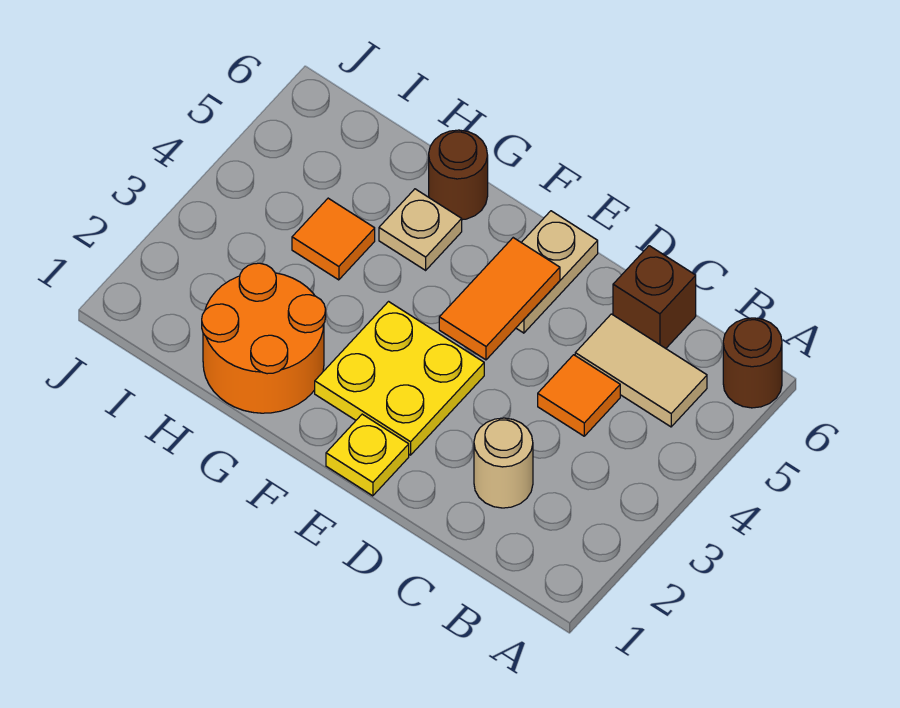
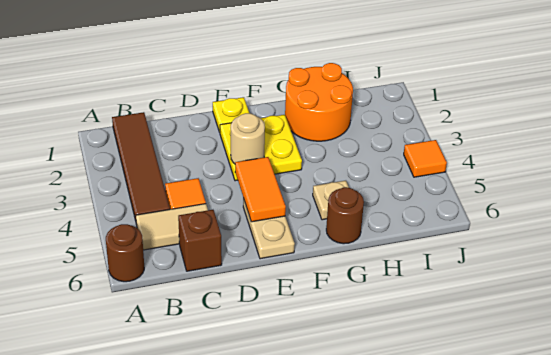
none -> brown 1x4 tile [112,112,170,221]
tan 1x1 round brick [474,418,533,508] -> tan 1x1 round brick moved to [231,113,265,164]
orange 1x1 tile [292,198,375,280] -> orange 1x1 tile moved to [404,140,447,177]

